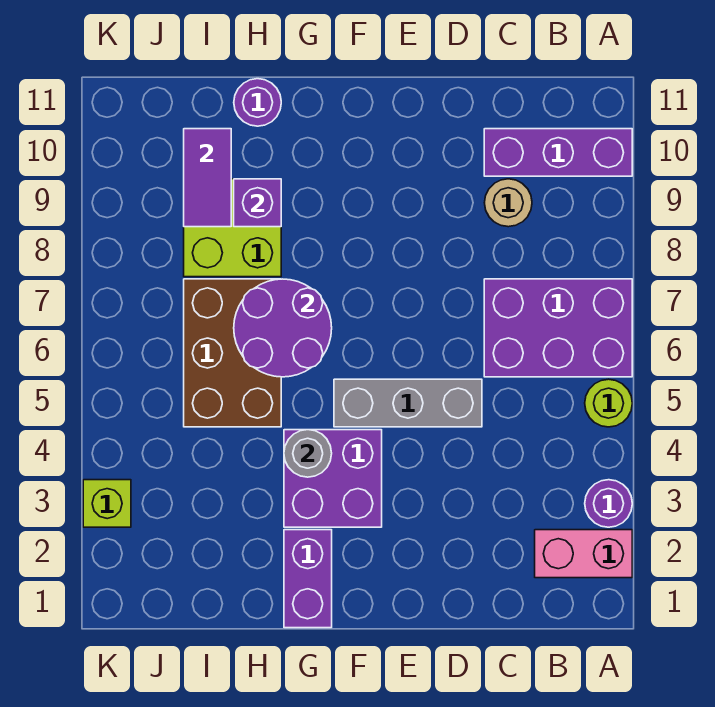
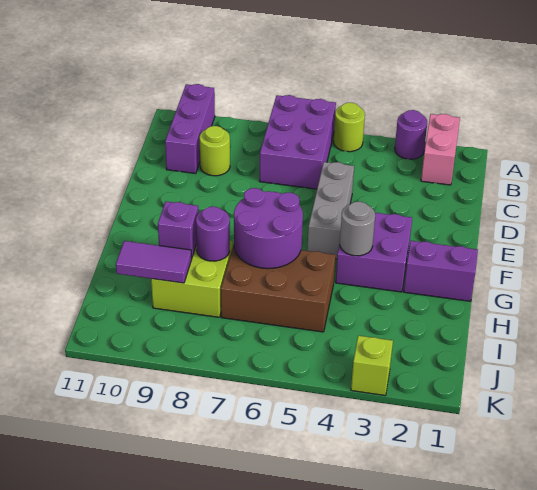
tan 1x1 round brick [484,179,532,227] -> lime 1x1 round brick [200,126,230,176]
purple 1x1 round brick [234,79,281,126] -> purple 1x1 round brick moved to [196,207,230,261]

